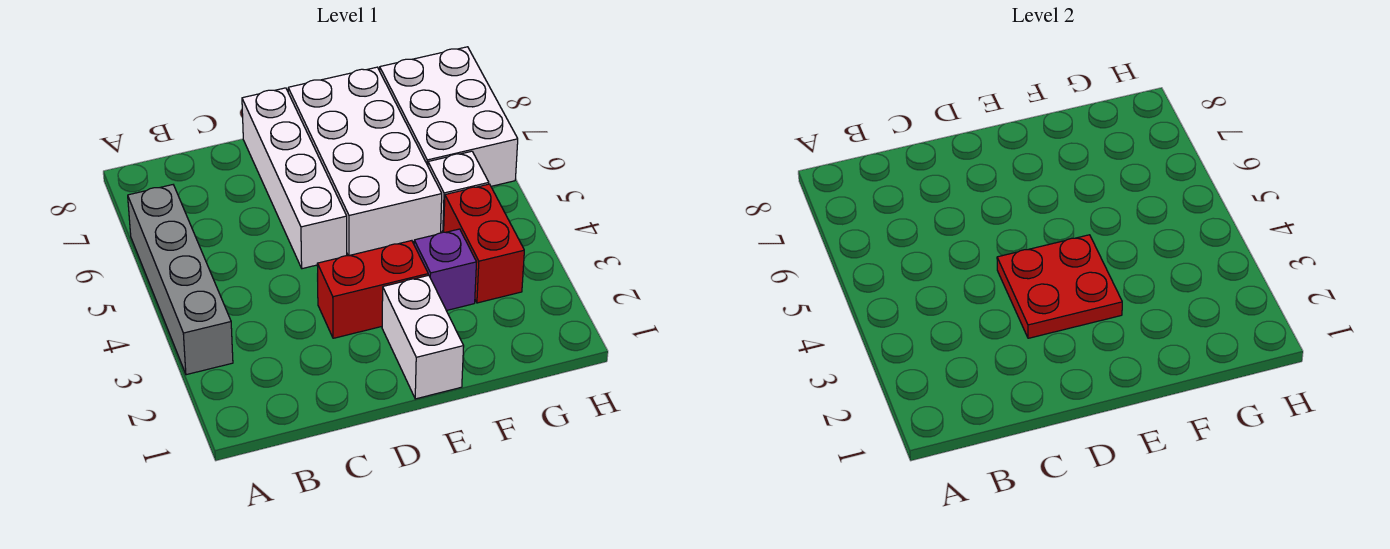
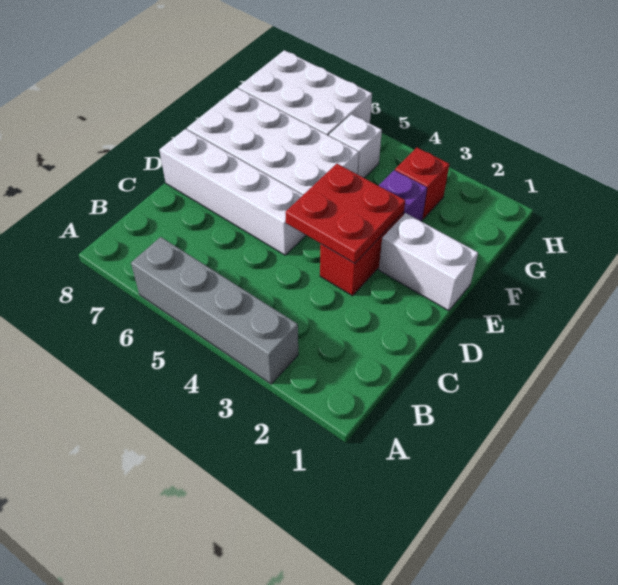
red 1x2 brick [444,184,524,303] -> red 1x1 brick [395,148,449,219]

